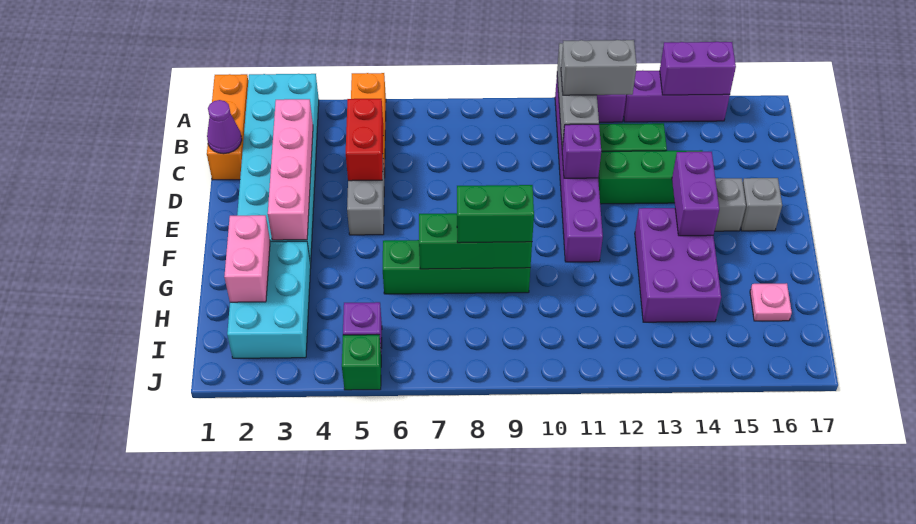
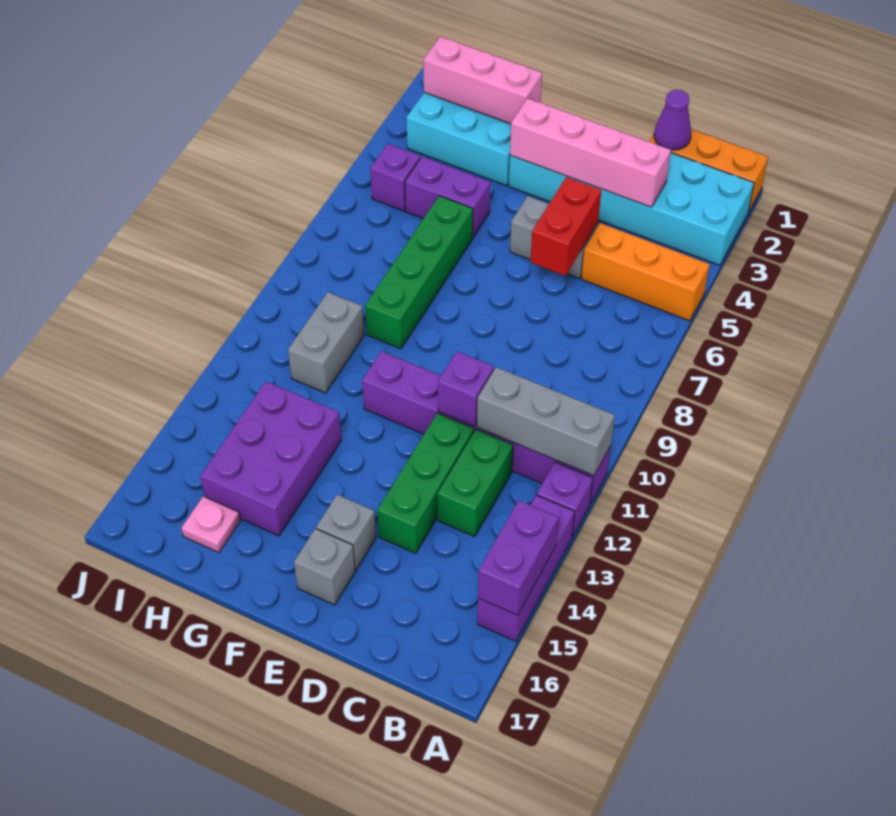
grey 1x2 brick [561,40,637,95] -> grey 1x2 brick moved to [288,292,364,393]
red 1x2 brick [346,99,383,181] -> red 1x2 brick turned to [530,177,601,276]
purple 1x2 brick [672,152,719,236] -> purple 1x2 brick moved to [405,157,490,238]
purple 2x3 brick [635,208,721,322] -> purple 2x3 brick turned to [200,382,341,536]
pink 1x2 brick [224,215,270,302] -> pink 1x3 brick [423,37,542,124]
green 1x3 brick [419,213,532,269] -> none
green 1x2 brick [457,185,534,243] -> none
green 1x1 brick [342,335,381,390] -> none

